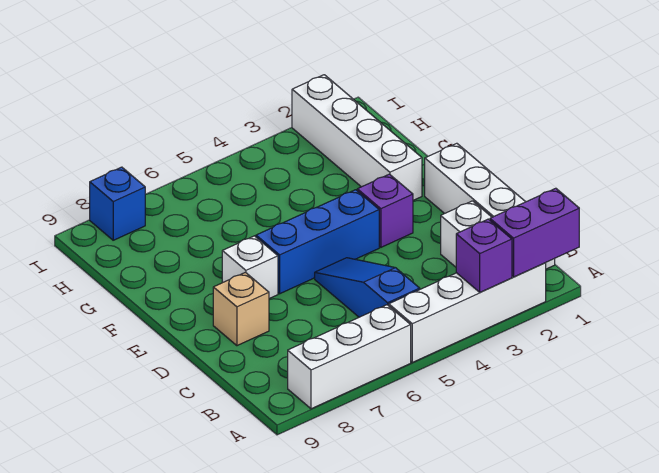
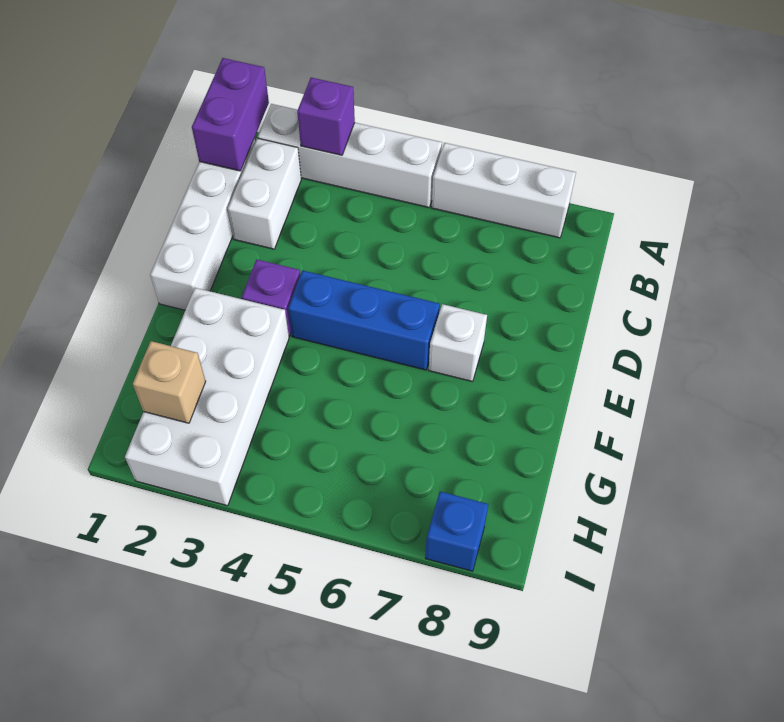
purple 1x2 brick [490,188,579,277] -> purple 1x2 brick turned to [192,58,269,171]
blue 1x3 slope [315,258,420,317] -> none
tan 1x1 brick [213,272,269,346] -> tan 1x1 brick moved to [133,341,206,423]
white 1x4 brick [292,75,422,200] -> white 2x4 brick [125,288,289,506]

